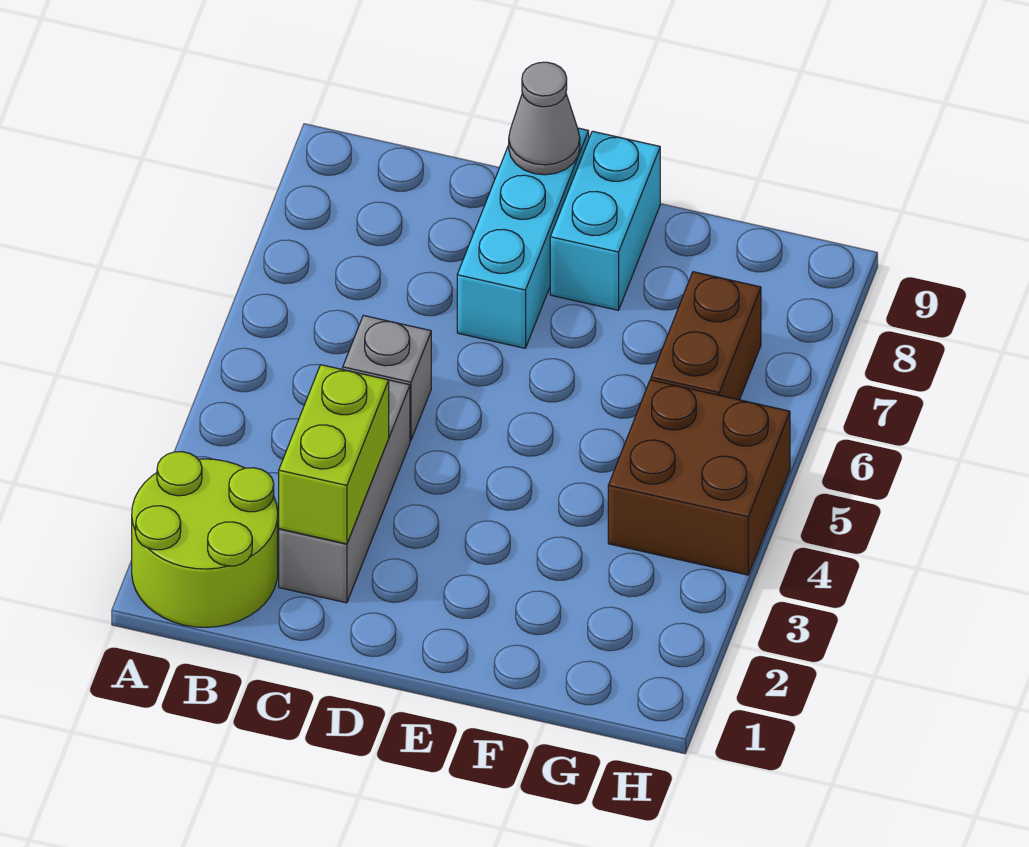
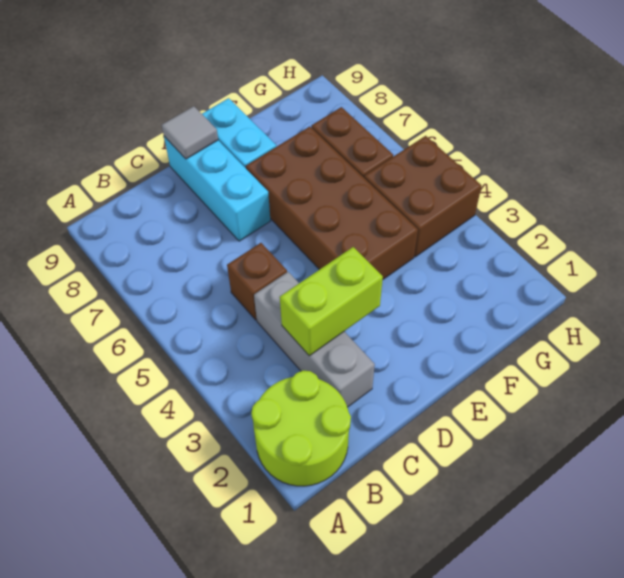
lime 1x2 brick [279,365,389,544] -> lime 1x2 brick turned to [280,247,383,356]
grey 1x1 brick [343,315,431,440] -> brown 1x1 brick [227,243,287,320]
grey 1x1 cone [509,62,580,175] -> grey 1x1 tile [162,106,218,159]
none -> brown 2x4 brick [246,127,418,279]

